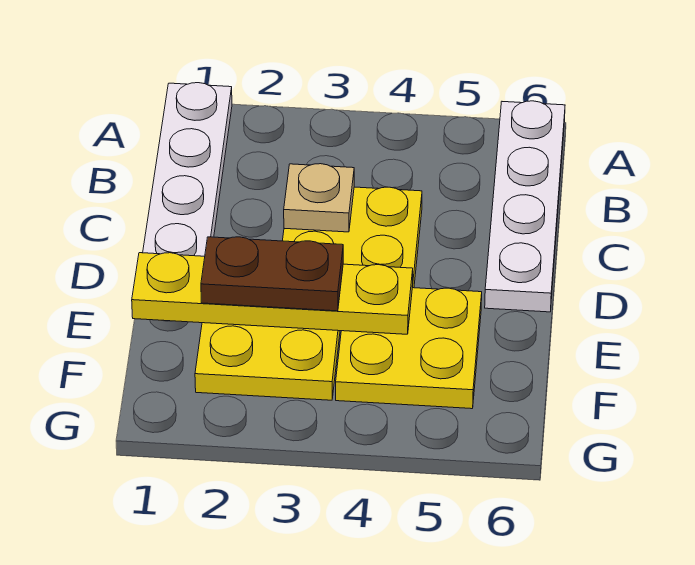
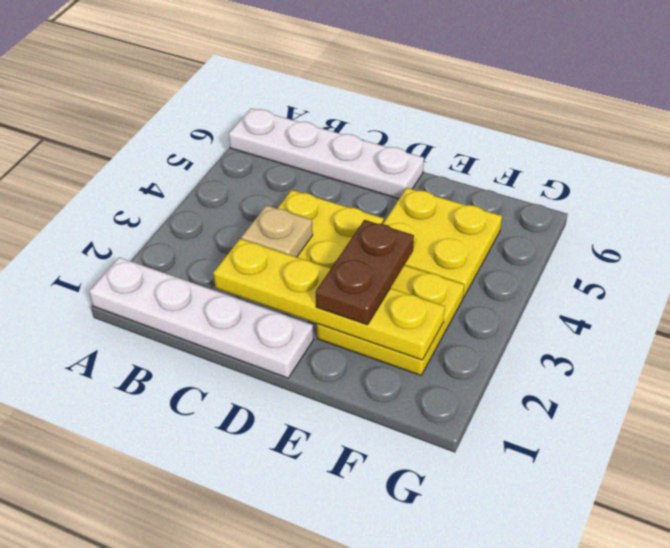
yellow 1x4 plate [132,253,413,334] -> yellow 1x4 plate turned to [213,239,445,360]

